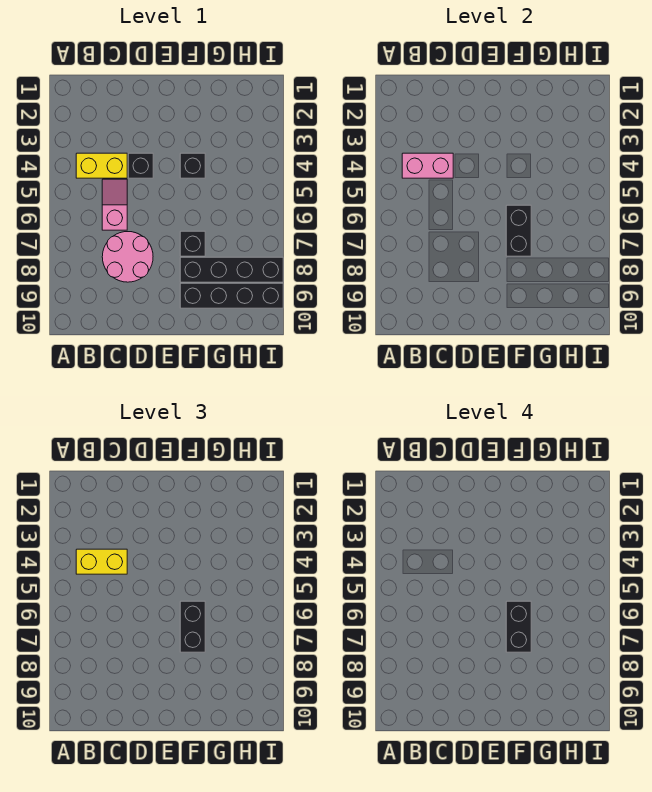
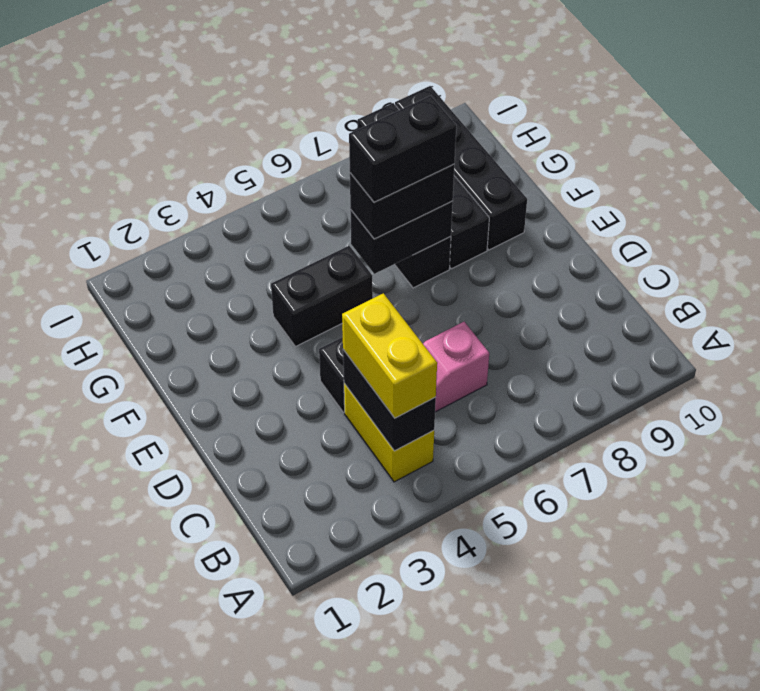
pink 1x2 brick [402,153,453,178] -> black 1x2 brick [343,350,436,451]
pink 2x2 round brick [102,232,153,282] -> none
black 1x1 brick [180,153,205,178] -> black 1x2 brick [271,246,373,347]

